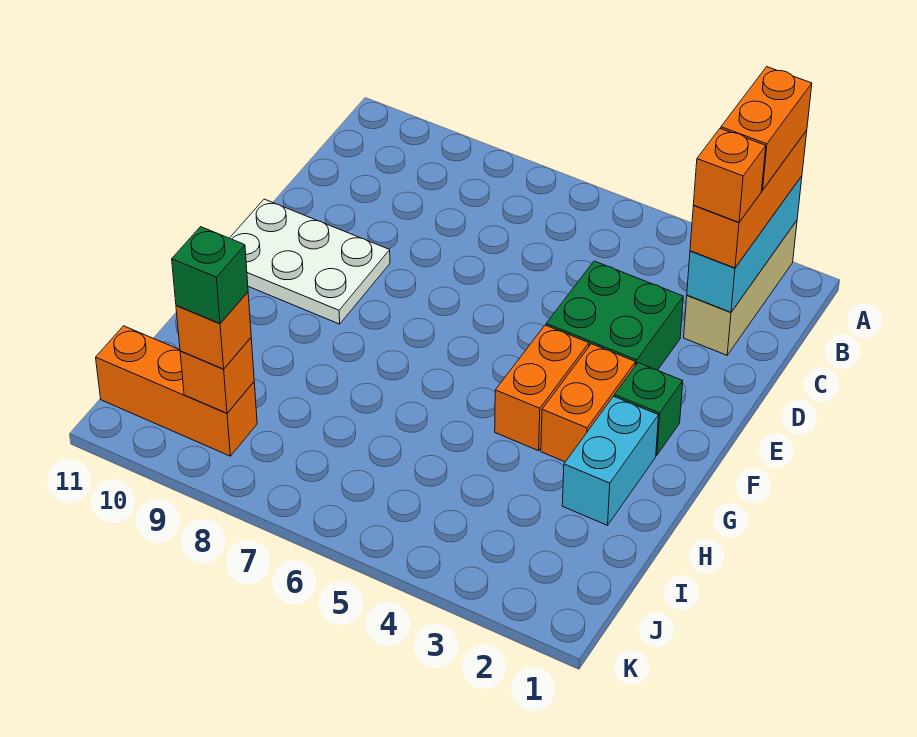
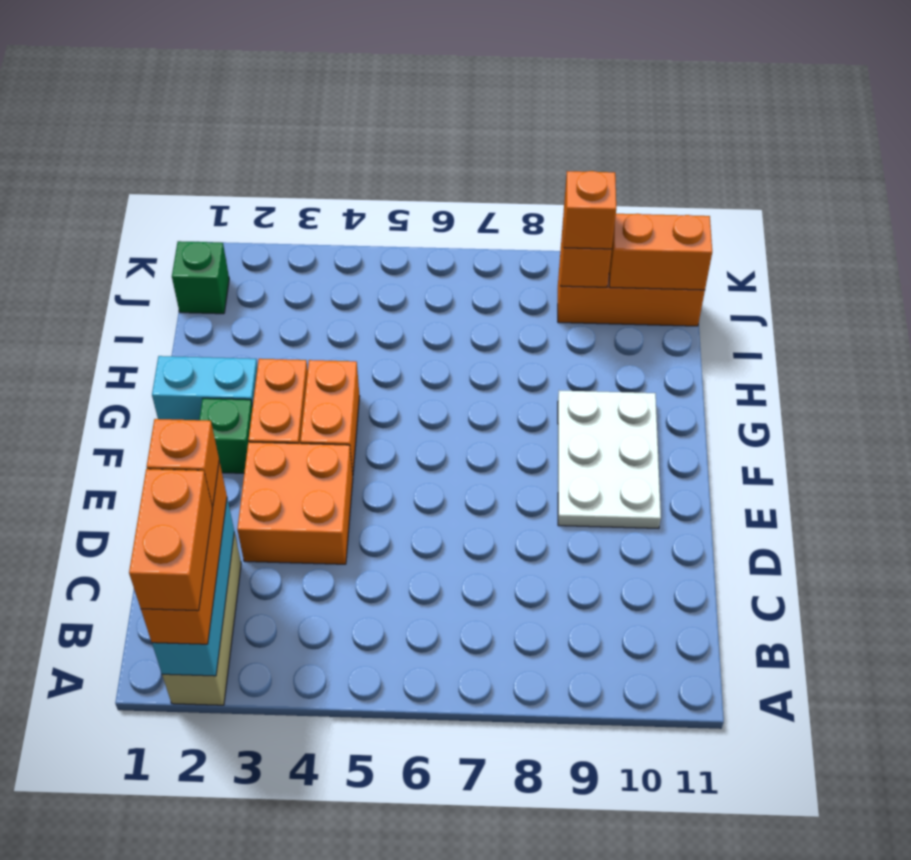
green 2x2 brick [546,261,683,370] -> orange 2x2 brick [237,442,353,564]
white 2x3 plate [230,199,390,324] -> white 2x3 plate turned to [558,390,661,528]
cyan 1x2 brick [562,396,659,525] -> cyan 1x2 brick turned to [152,356,258,420]
green 1x1 brick [172,227,248,323] -> green 1x1 brick moved to [172,241,229,314]
none -> orange 1x2 brick [609,214,712,290]

